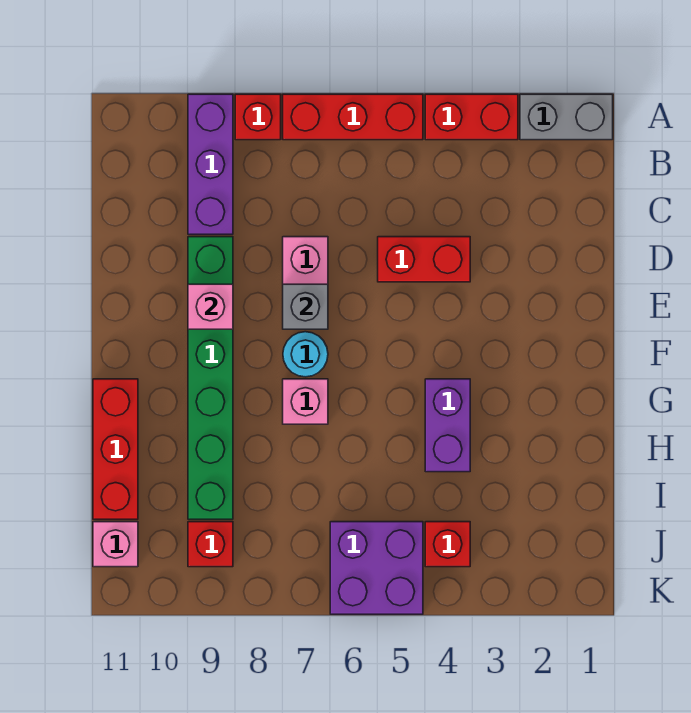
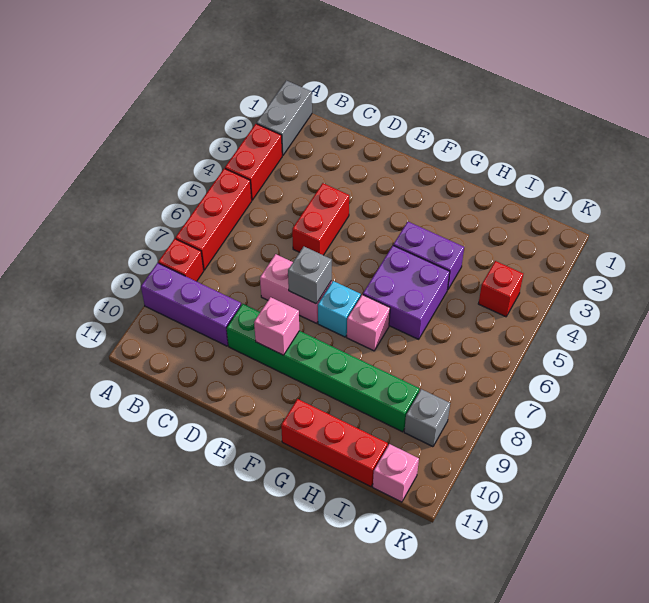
cyan 1x1 round brick [283,332,328,377] -> cyan 1x1 brick [318,281,361,337]
purple 2x2 brick [330,522,423,614] -> purple 2x2 brick moved to [363,246,450,339]
red 1x1 brick [188,522,233,567] -> grey 1x1 brick [404,389,450,447]

